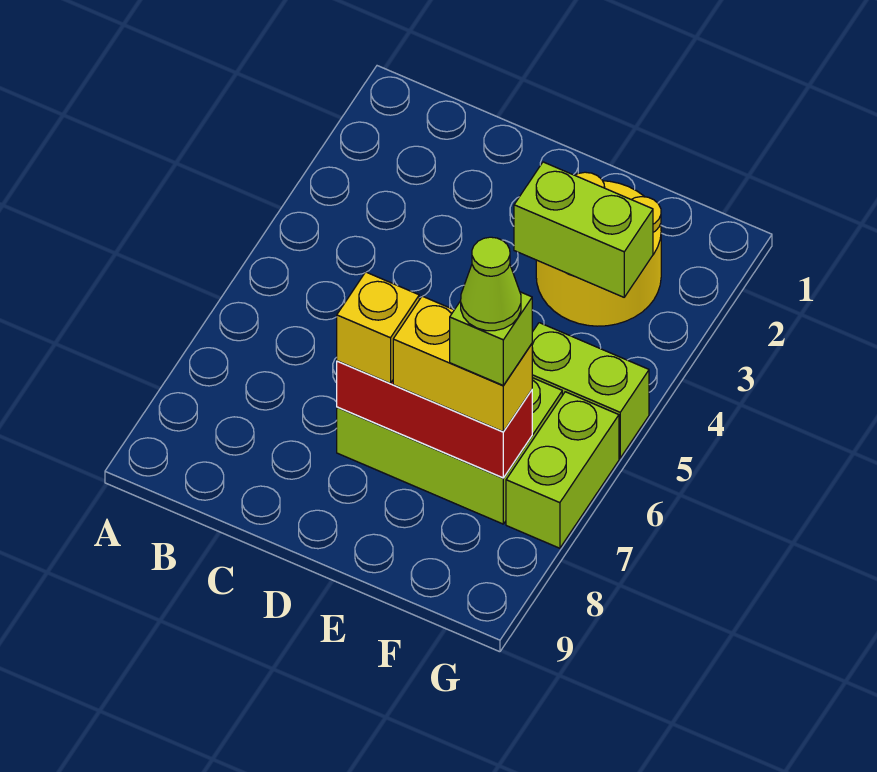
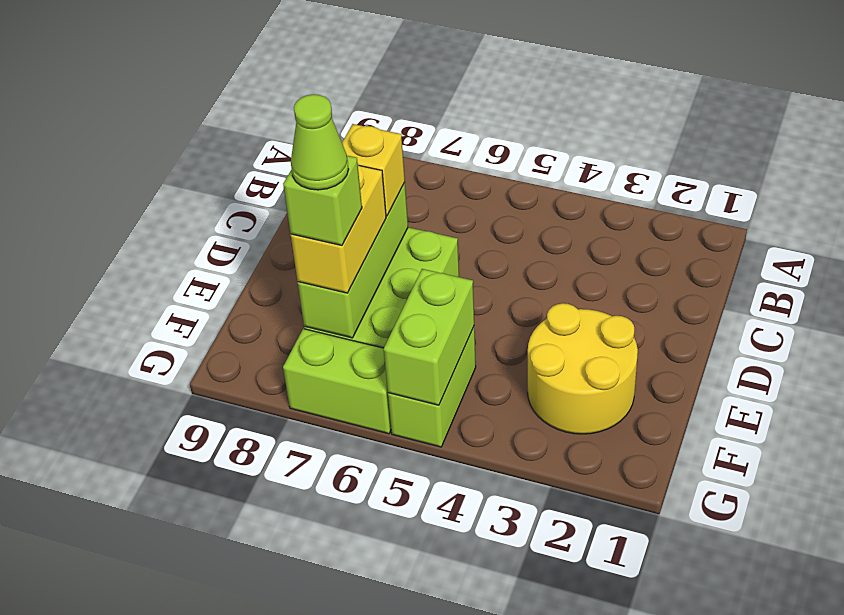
red 1x3 brick [337,361,532,478] -> lime 1x3 brick [298,182,408,338]
lime 1x2 brick [514,162,653,297] -> lime 1x2 brick moved to [384,269,474,405]

